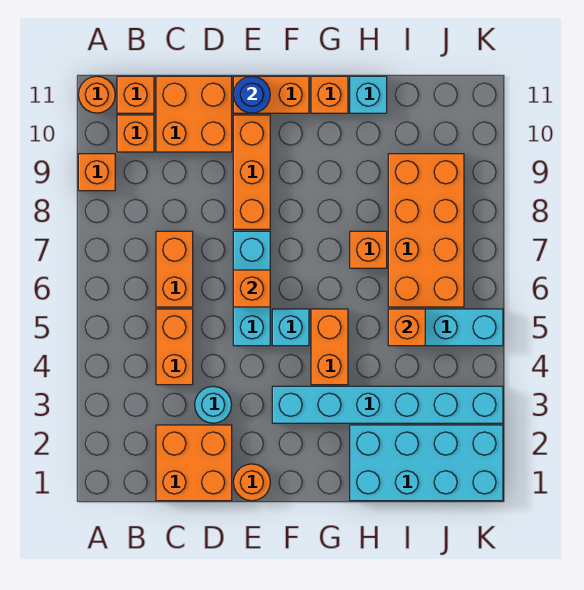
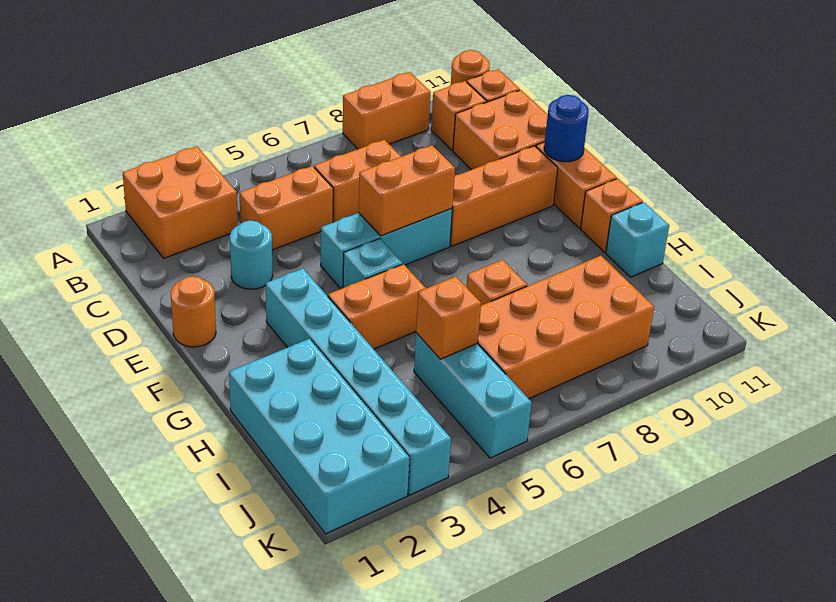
orange 1x1 brick [78,154,115,191] -> orange 1x2 brick [343,72,431,149]
orange 2x2 brick [156,425,232,501] -> orange 2x2 brick moved to [123,146,238,258]
orange 1x1 brick [233,270,270,307] -> orange 1x2 brick [359,145,455,236]

